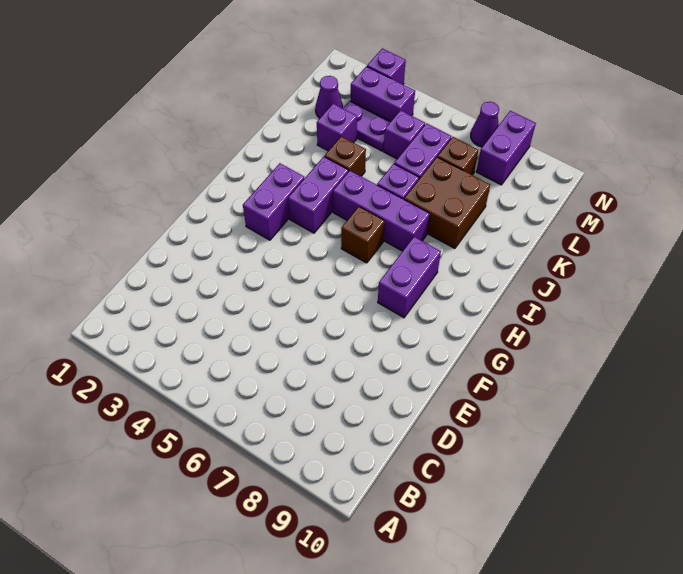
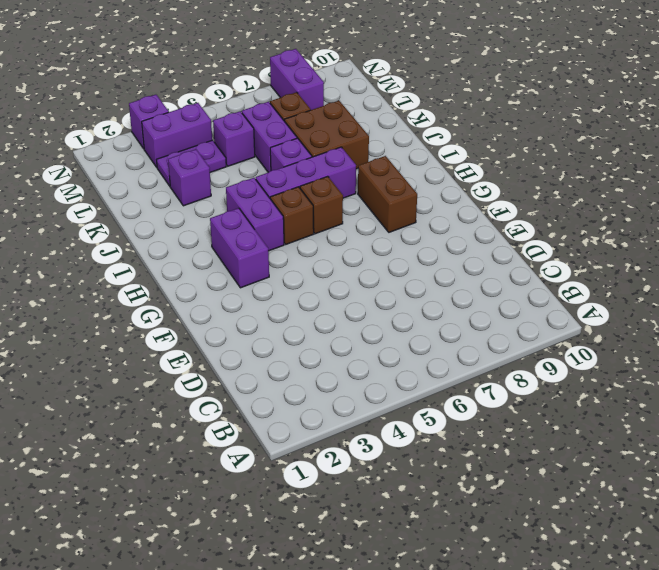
purple 1x2 brick [378,237,441,318] -> brown 1x2 brick [358,156,417,232]
brown 1x1 brick [325,136,366,176] -> brown 1x1 brick moved to [270,187,314,244]
purple 1x1 cone [315,76,343,118] -> none
purple 1x1 cone [471,102,499,147] -> none

